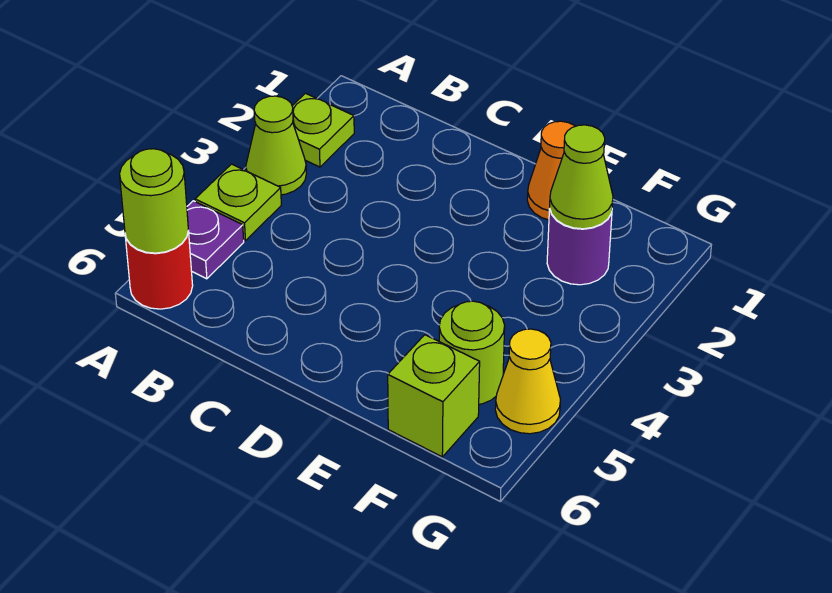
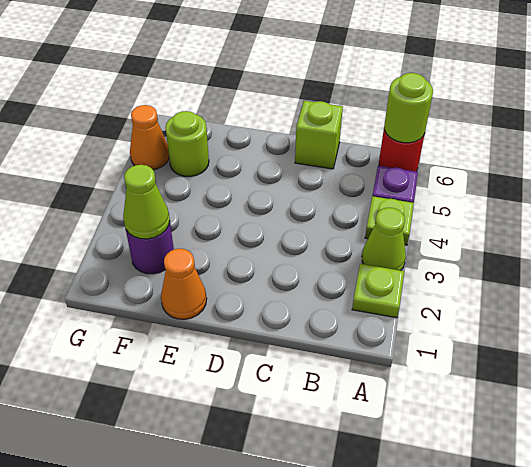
lime 1x1 brick [388,335,480,457] -> lime 1x1 brick moved to [295,101,343,169]
yellow 1x1 cone [495,329,561,434] -> orange 1x1 cone [130,105,169,170]

